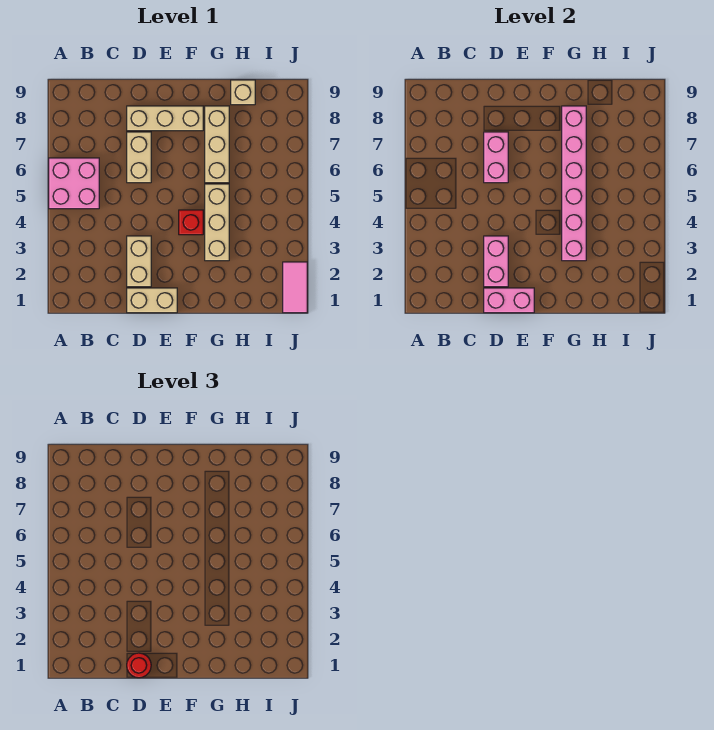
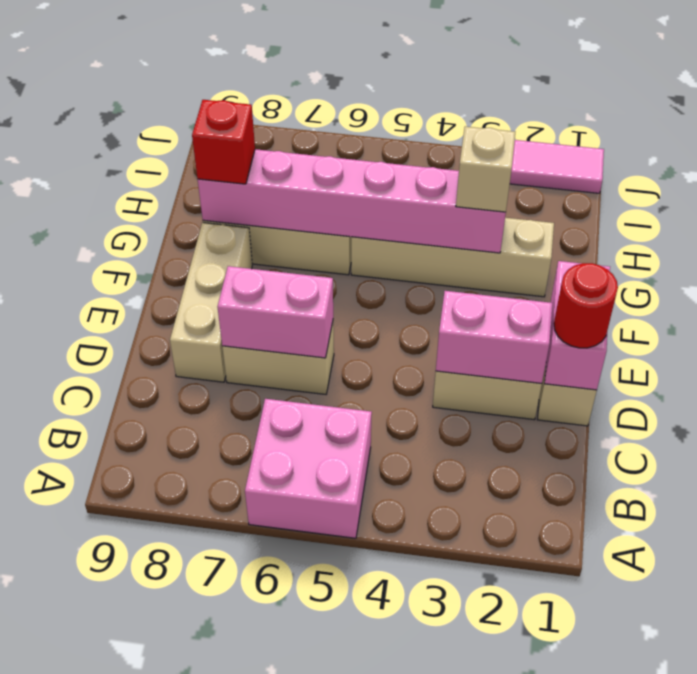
red 1x1 brick [179,210,203,235] -> red 1x1 brick moved to [192,100,255,184]
tan 1x3 brick [205,184,229,261] -> tan 1x4 brick [351,218,554,297]
tan 1x1 brick [231,80,255,105] -> tan 1x1 brick moved to [456,127,515,212]

